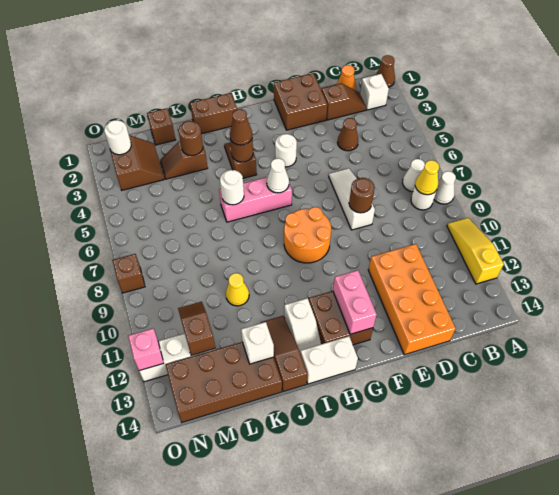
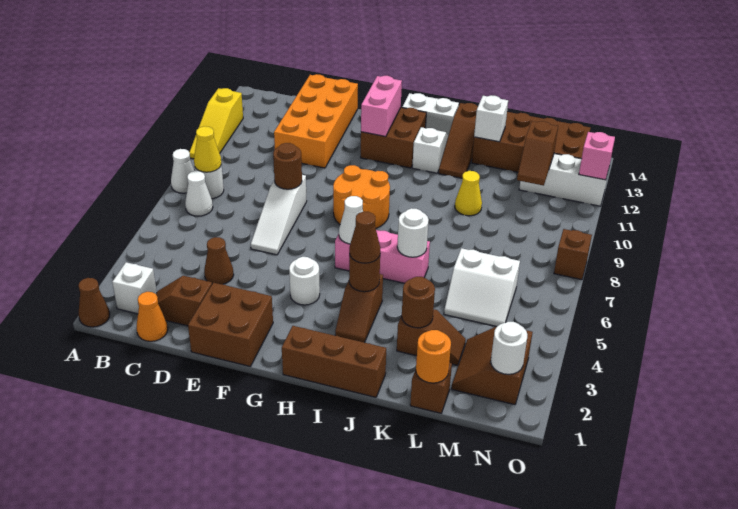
brown 1x2 brick [190,93,237,134] -> brown 1x3 brick [282,326,386,397]
none -> orange 1x1 round brick [416,330,451,383]
none -> white 2x2 slope [444,248,520,327]

